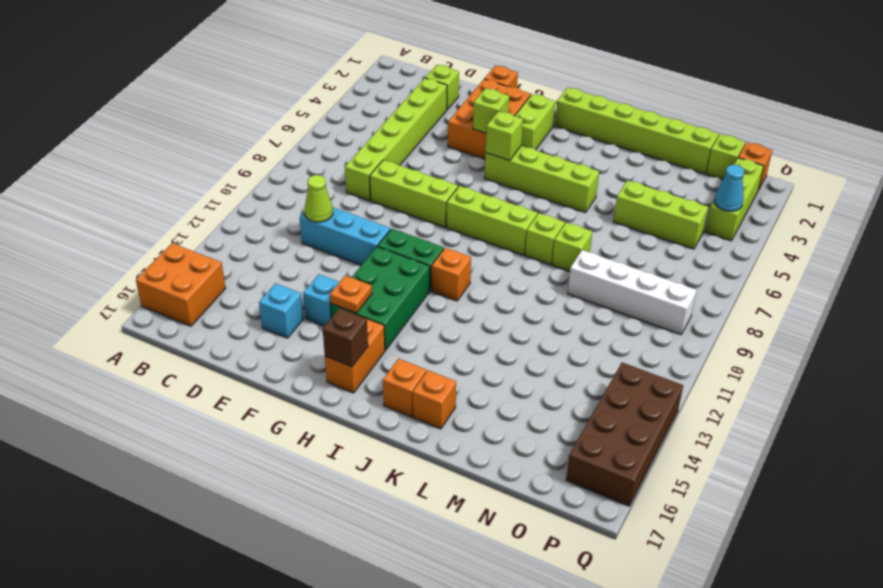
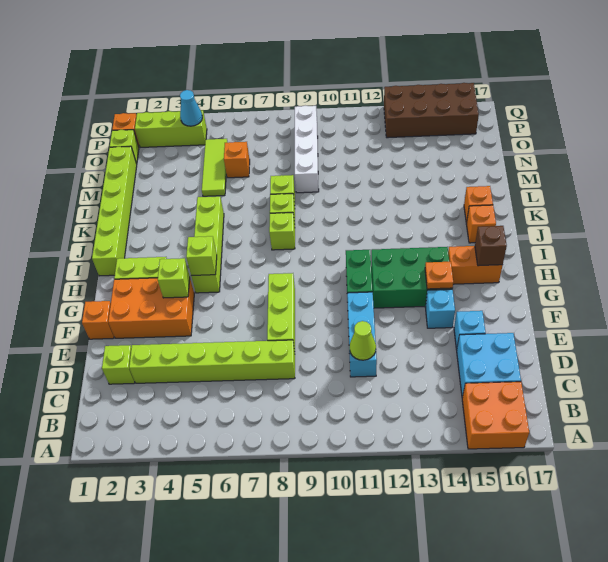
none -> cyan 2x2 brick [457,333,521,398]
lime 1x3 brick [446,186,537,255] -> lime 1x1 brick [269,213,295,250]
orange 1x1 brick [432,248,471,301] -> orange 1x1 brick moved to [224,142,250,178]
lime 1x3 brick [614,180,708,249] -> lime 1x3 tile [202,139,228,196]

